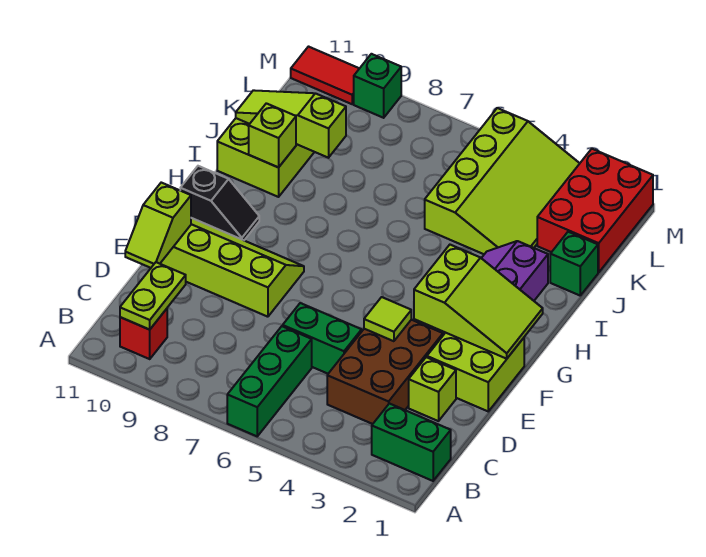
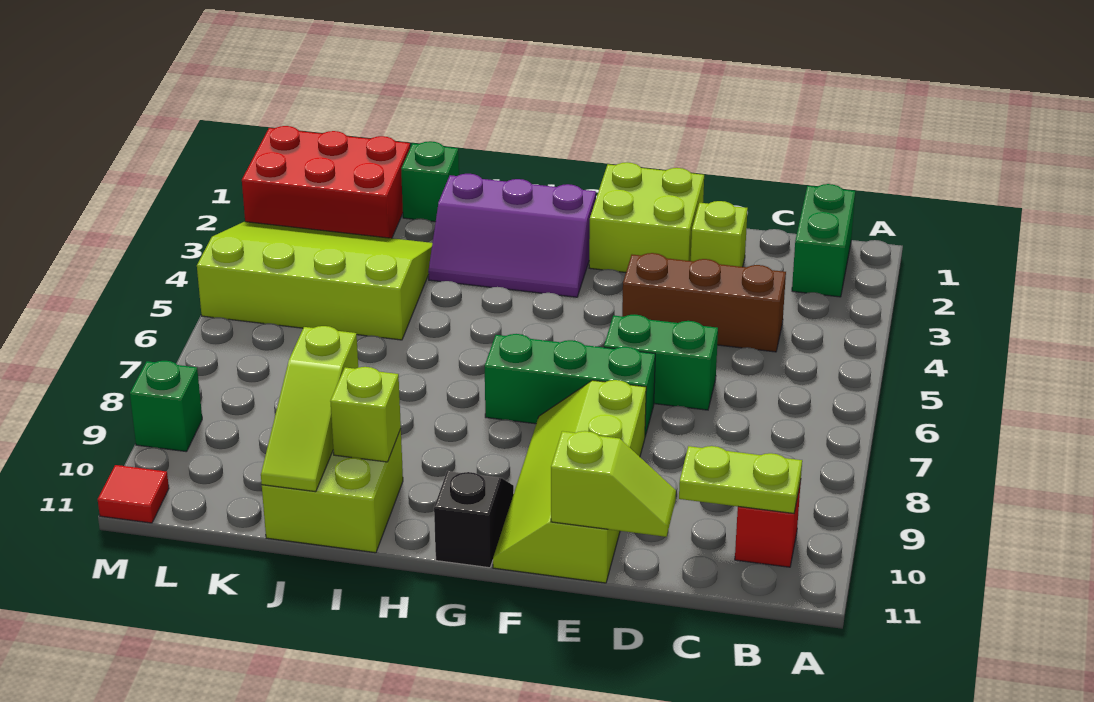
green 1x3 brick [227,326,312,436] -> green 1x3 brick moved to [485,334,655,436]
brown 2x3 brick [327,320,443,424] -> brown 1x3 brick [622,253,786,352]
green 1x2 brick [283,303,362,374] -> green 1x2 brick turned to [604,314,718,410]
lime 1x1 tile [364,297,411,341] -> none
lime 2x3 slope [414,245,543,359] -> none
red 1x2 tile [291,47,359,104] -> red 1x1 tile [98,465,169,523]

